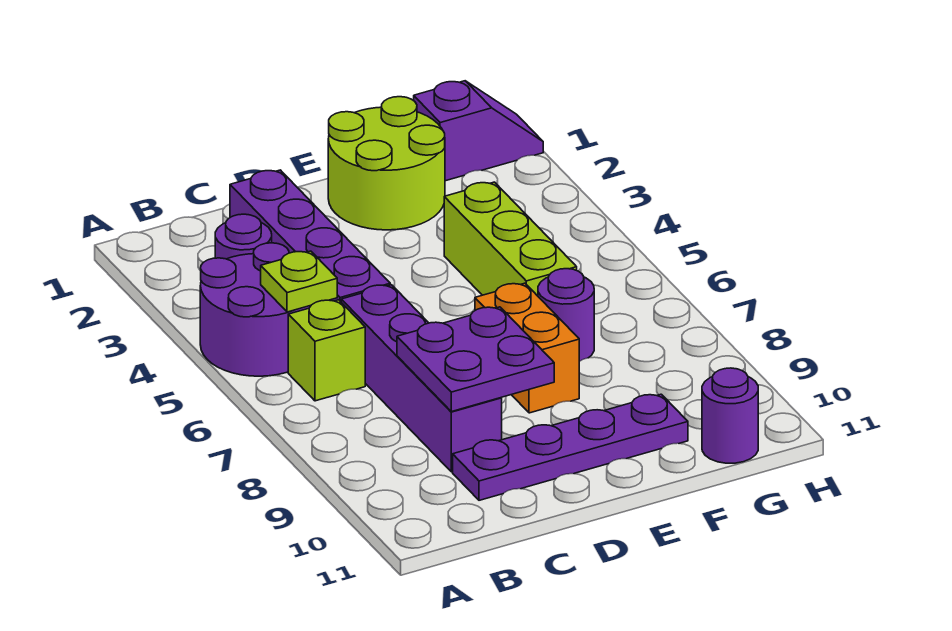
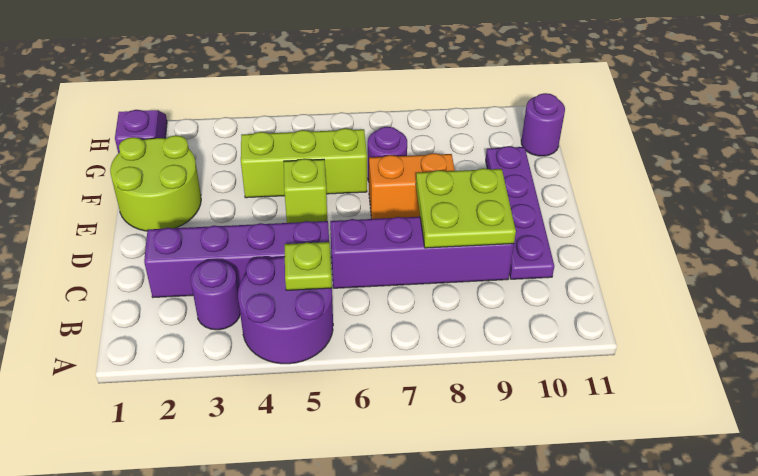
lime 1x1 brick [288,300,365,401] -> lime 1x1 brick moved to [284,159,327,223]
purple 2x2 plate [397,307,554,412] -> lime 2x2 plate [416,168,516,248]

